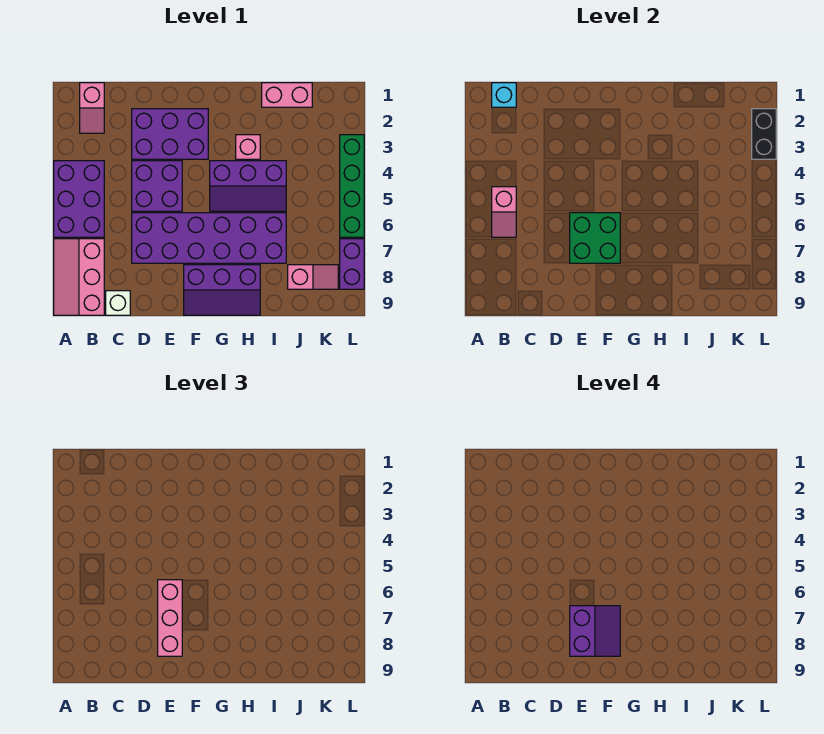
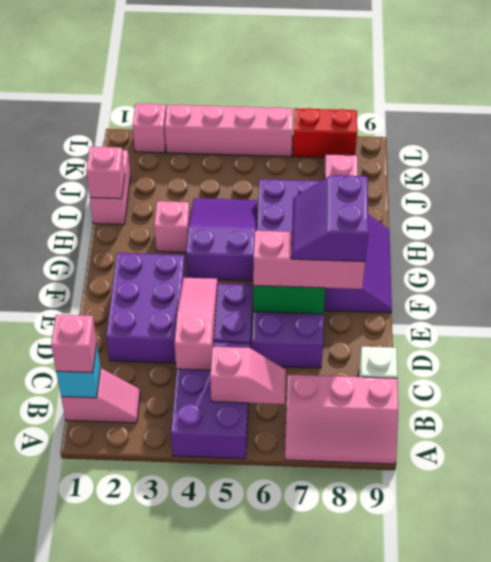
purple 2x3 brick [54,161,104,237] -> purple 2x3 brick turned to [171,342,250,459]
none -> pink 1x1 brick [51,315,97,373]
none -> pink 1x3 slope [175,278,217,370]
purple 2x2 slope [570,606,620,656] -> purple 2x2 slope turned to [291,175,369,262]
purple 2x3 slope [210,161,286,211] -> purple 2x3 slope turned to [186,198,257,281]
none -> pink 1x1 brick [86,147,125,199]
none -> pink 1x1 brick [133,103,166,153]
black 1x2 brick [752,109,776,159] -> none
green 1x4 brick [340,135,364,237] -> pink 1x4 brick [165,104,293,157]
purple 1x2 brick [340,239,364,289] -> red 1x2 brick [293,108,357,158]

